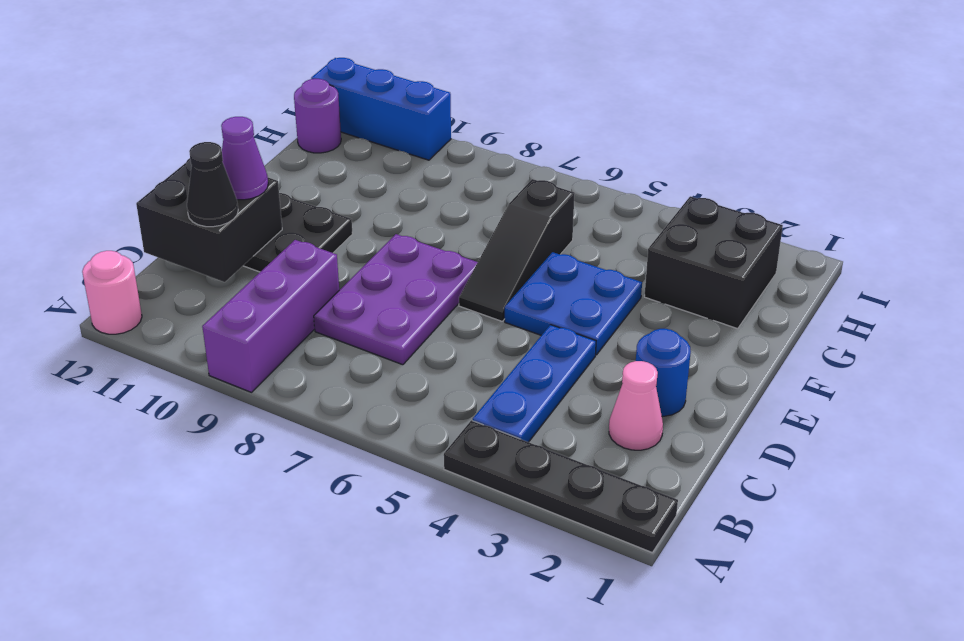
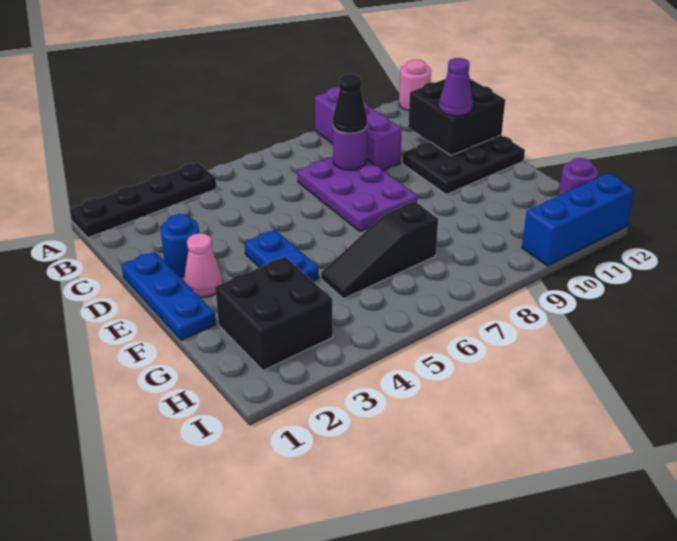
blue 1x3 plate [473,325,596,442] -> blue 1x3 plate moved to [121,252,216,340]
pink 1x1 cone [609,361,663,450] -> pink 1x1 cone moved to [184,233,222,297]
none -> purple 1x1 round brick [333,126,367,170]
black 1x1 cone [187,142,238,227] -> black 1x1 cone moved to [333,74,367,133]
blue 2x2 plate [505,252,642,355] -> blue 1x2 plate [245,230,319,281]
black 1x3 slope [459,179,575,321] -> black 1x3 slope turned to [321,201,438,299]

